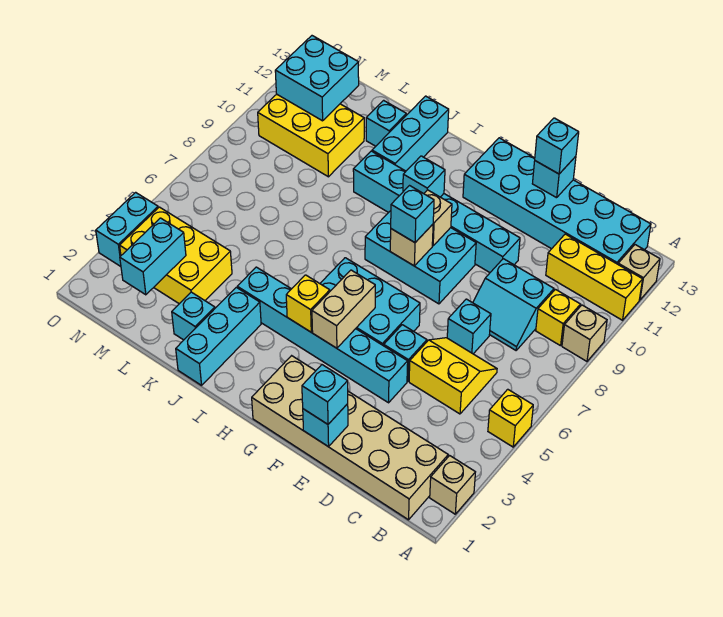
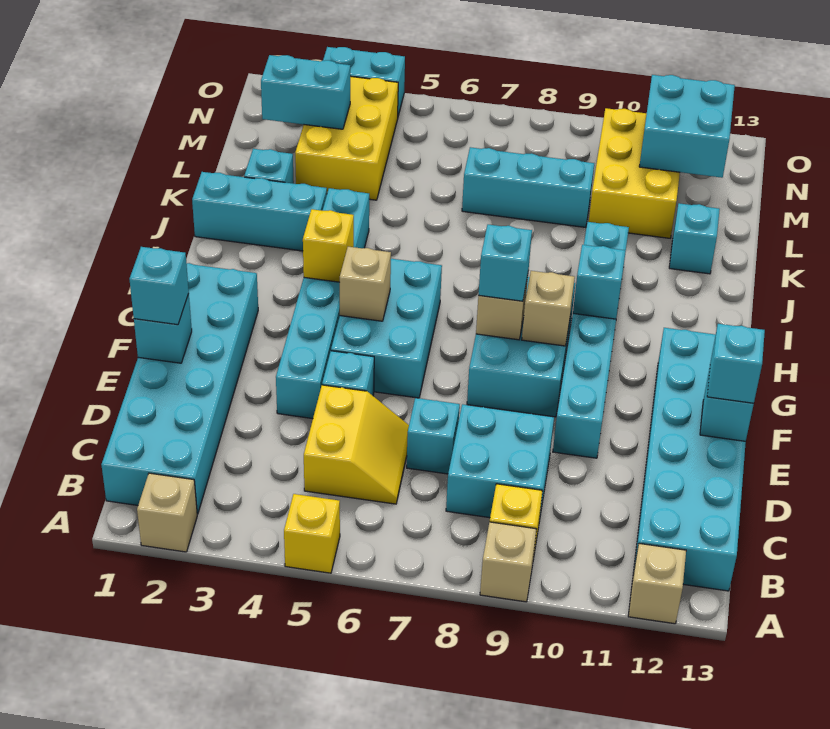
yellow 1x3 brick [546,234,643,320] -> none
tan 2x6 brick [252,356,448,520] -> cyan 2x6 brick [101,263,258,514]
cyan 2x2 slope [473,259,554,350] -> cyan 2x2 brick [446,404,554,521]
tan 1x2 brick [312,270,375,348] -> tan 1x1 brick [340,247,391,321]
cyan 1x3 brick [372,96,449,171] -> cyan 1x3 brick moved to [462,147,594,227]

